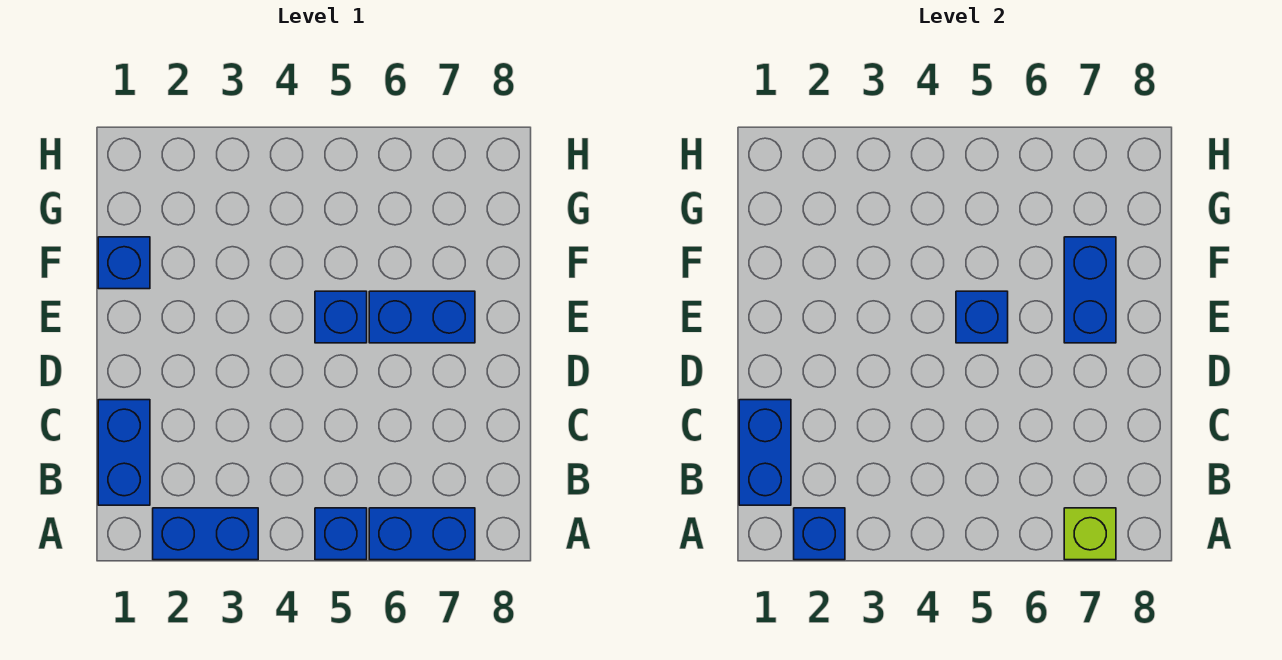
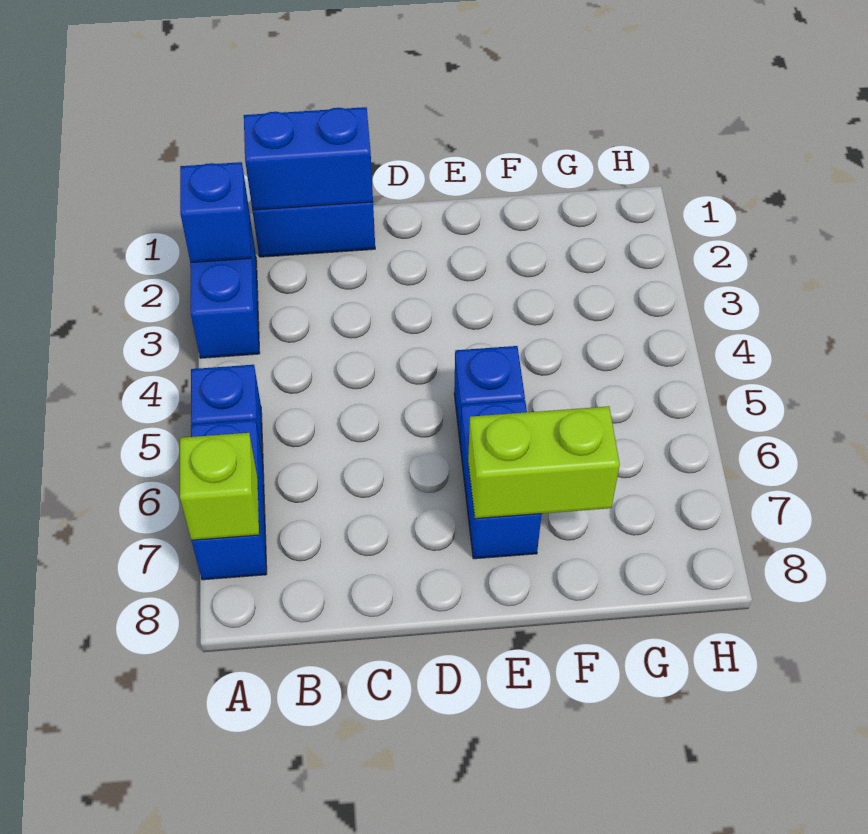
blue 1x1 brick [956,291,1008,343] -> none
blue 1x2 brick [1064,237,1116,343] -> lime 1x2 brick [468,406,620,519]
blue 1x1 brick [98,237,150,289] -> none

